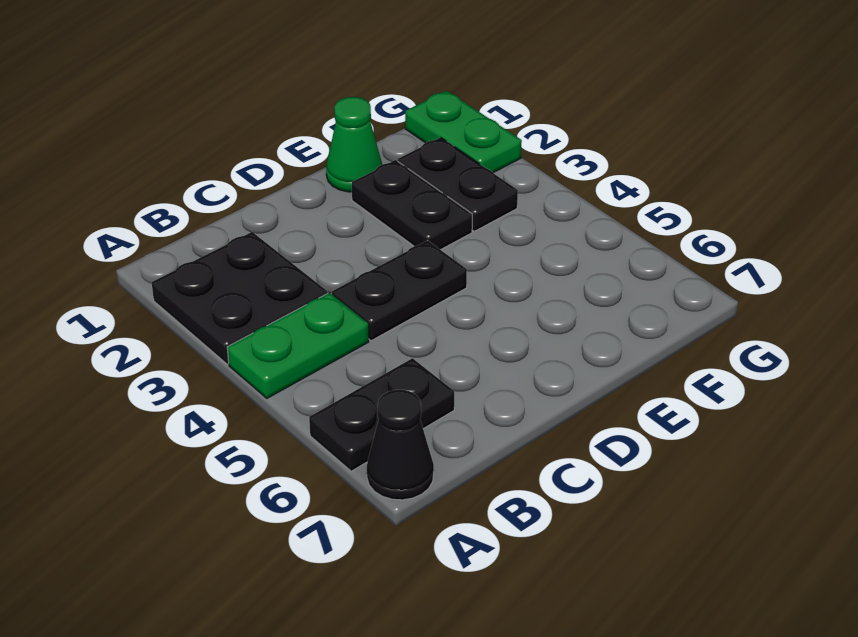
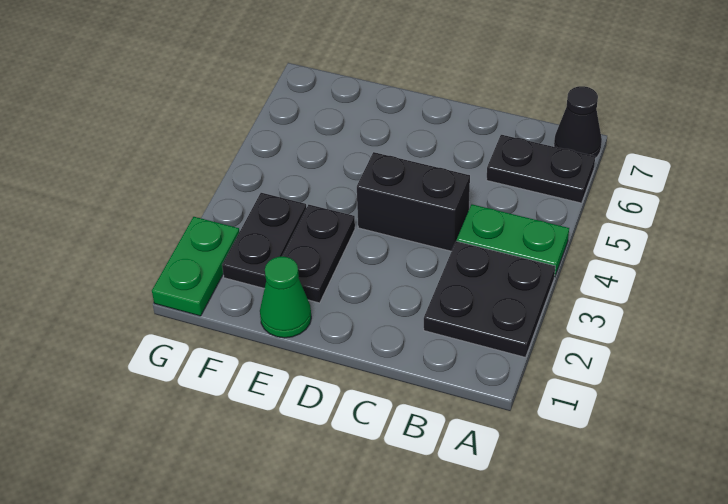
black 1x2 plate [332,241,467,341] -> black 1x2 brick [357,152,470,251]

